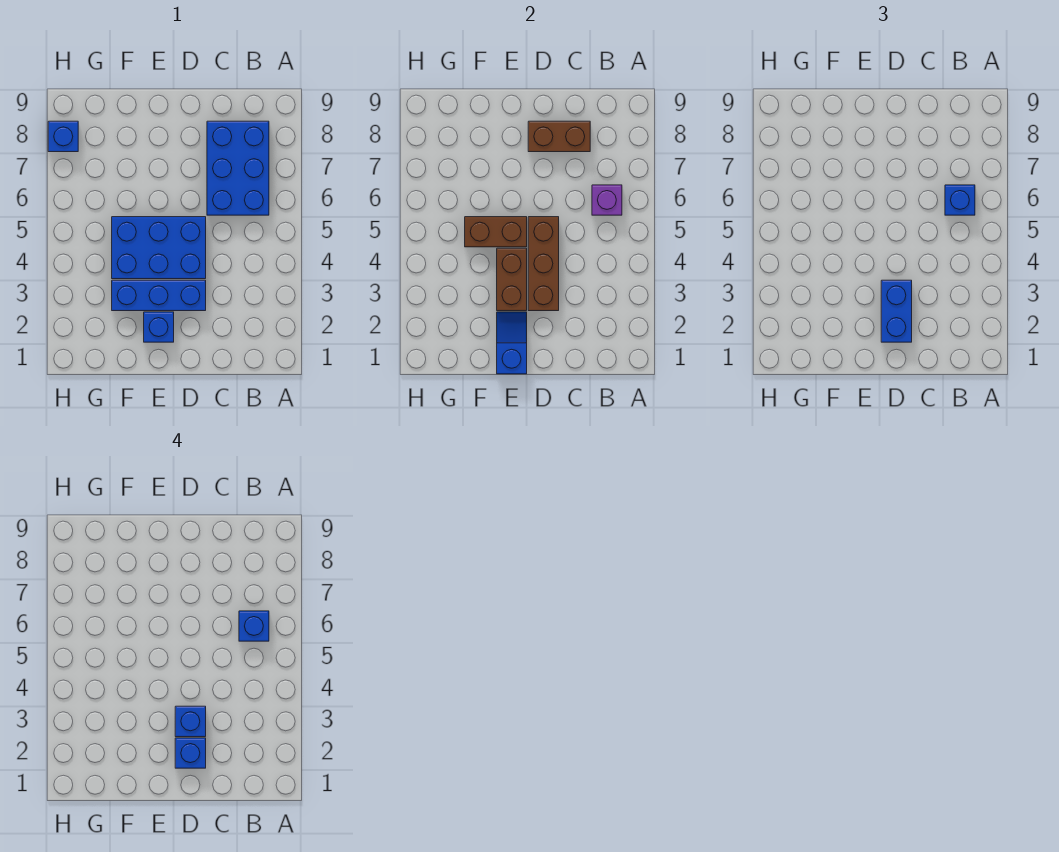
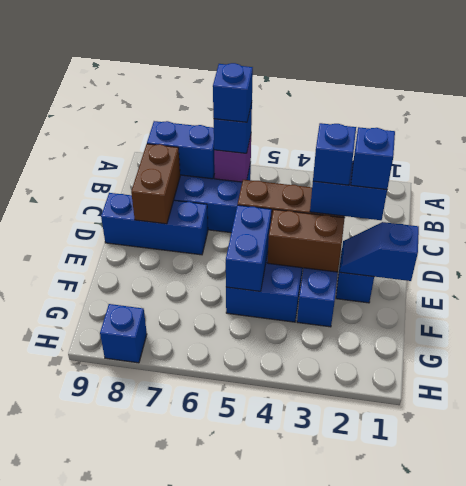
none -> blue 1x2 brick [147,121,215,179]
none -> blue 1x3 brick [101,193,208,255]
brown 1x2 brick [465,217,527,247] -> blue 1x2 brick [226,205,272,291]

